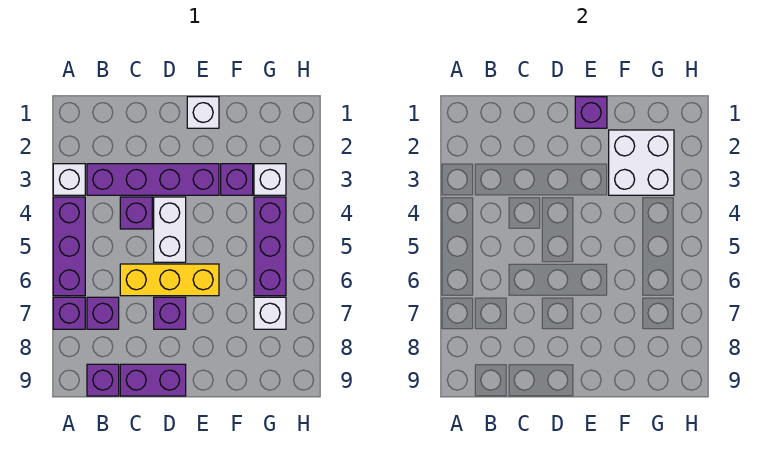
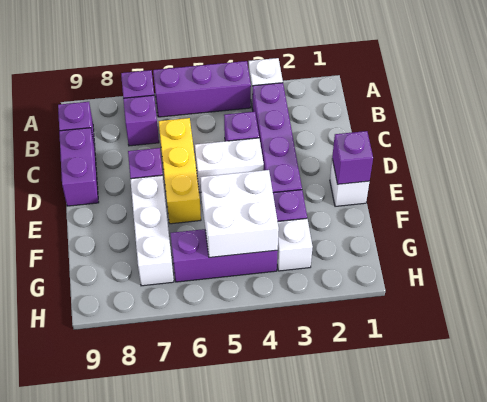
white 2x2 brick [609,130,674,195] -> white 2x2 brick moved to [200,170,279,257]
white 1x1 brick [254,297,286,329] -> white 1x3 brick [130,175,174,286]

